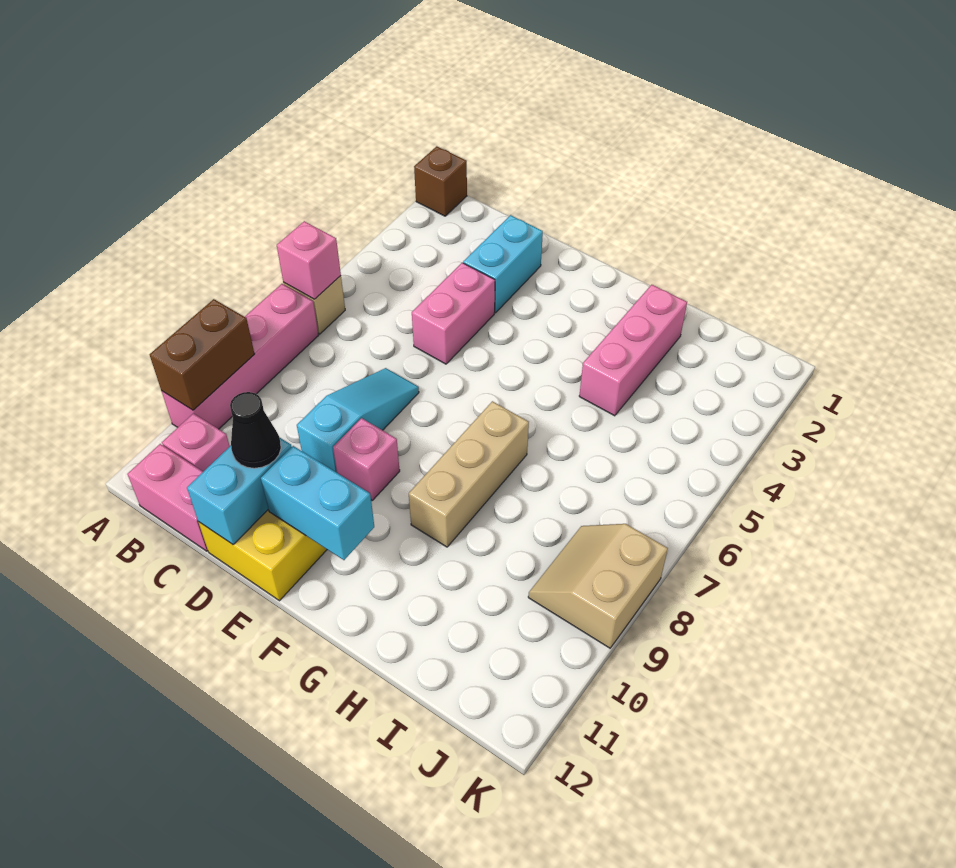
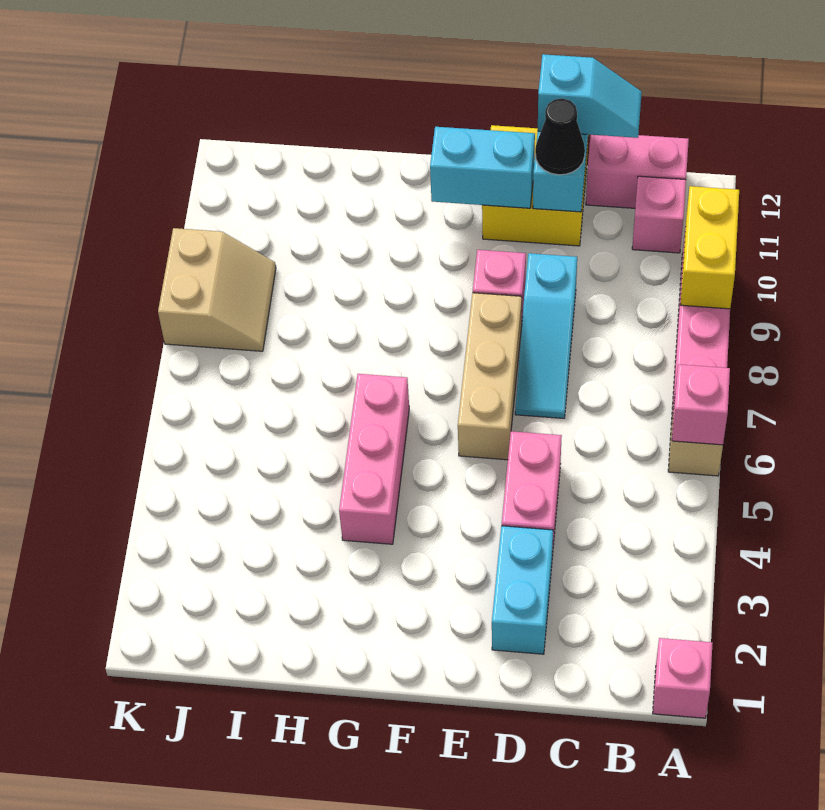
brown 1x1 brick [414,146,467,216] -> pink 1x1 brick [653,638,713,718]
brown 1x2 brick [150,299,254,410] -> yellow 1x2 brick [680,186,739,309]
none -> cyan 1x2 slope [538,54,642,138]
tan 1x3 brick [409,401,529,547] -> tan 1x3 brick moved to [458,293,522,460]
pink 1x3 brick [579,285,687,416] -> pink 1x3 brick moved to [339,374,409,544]

